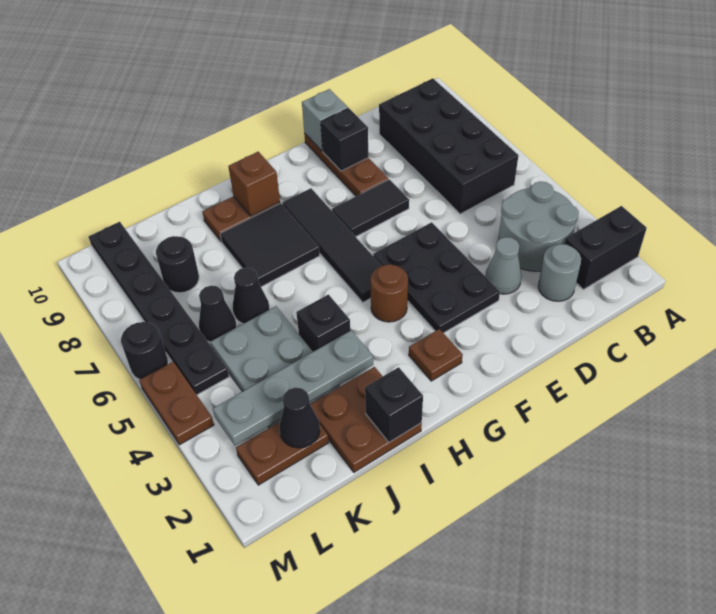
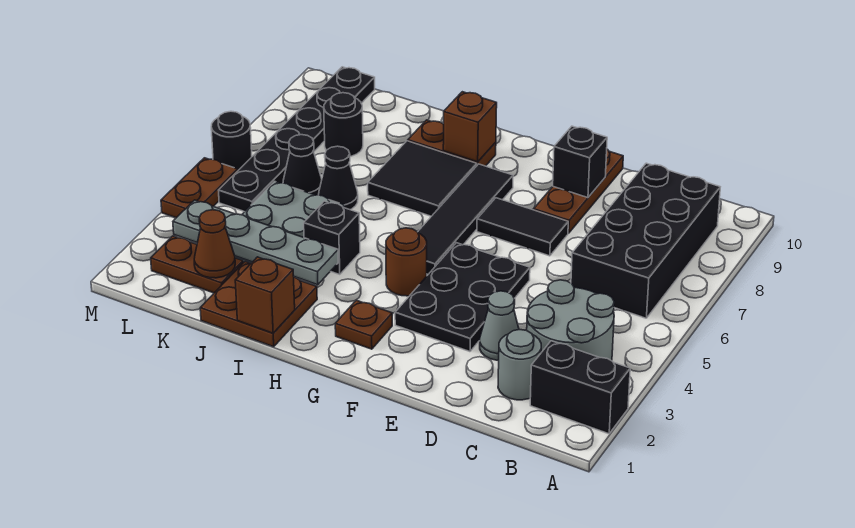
grey 1x1 brick [302,89,348,151] -> none
black 1x1 brick [365,367,423,442] -> brown 1x1 brick [235,257,295,333]
black 1x1 cone [279,387,320,448] -> brown 1x1 cone [194,210,235,278]

